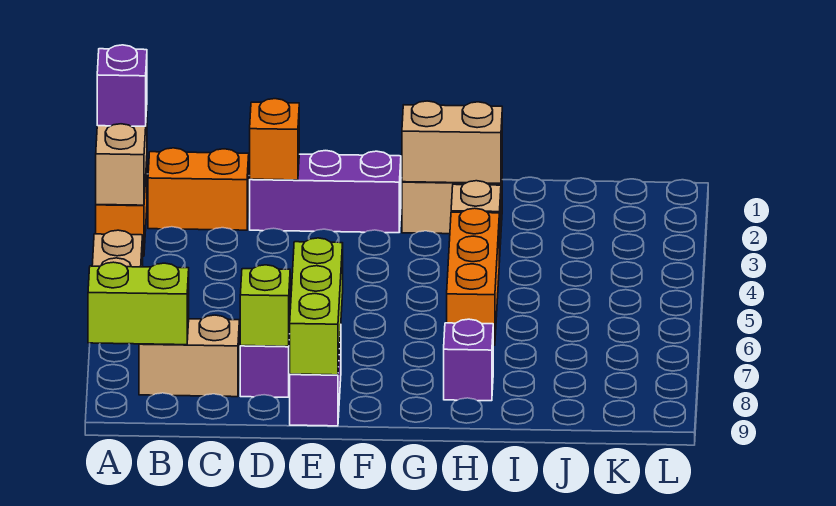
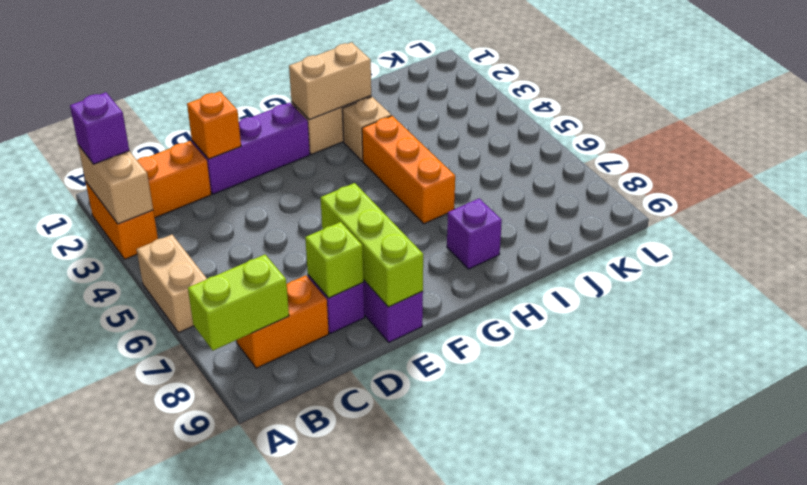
tan 1x2 brick [139,315,239,397] -> orange 1x2 brick [236,275,329,368]

